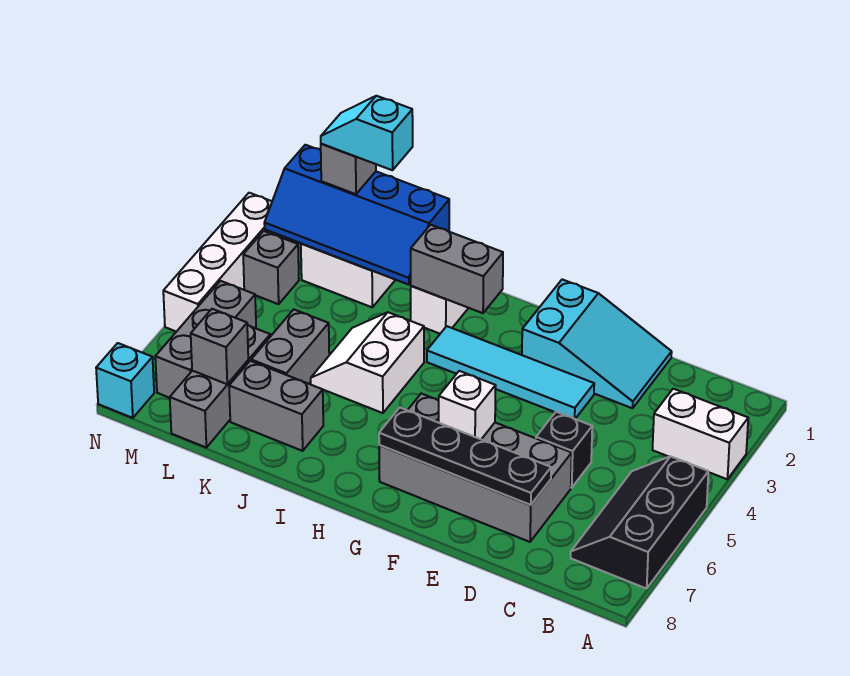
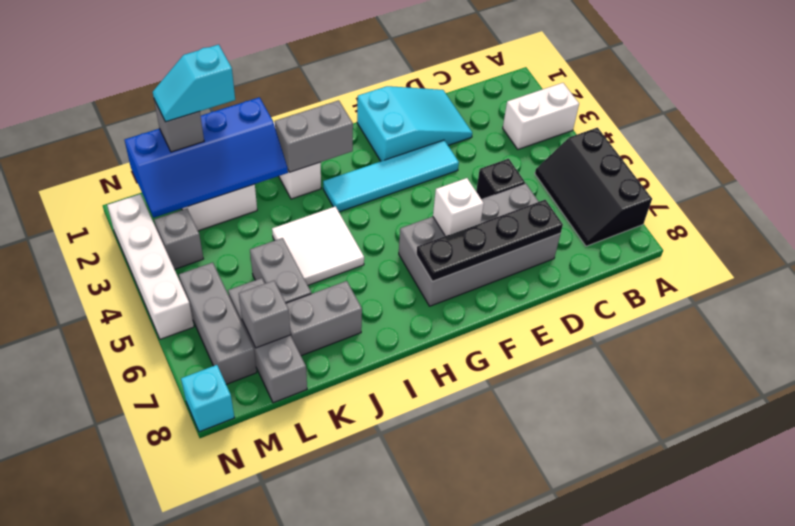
white 2x2 slope [311,312,424,413] -> white 2x2 tile [272,206,364,285]

